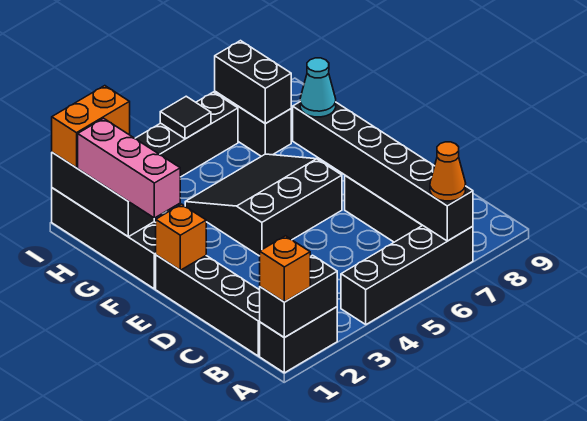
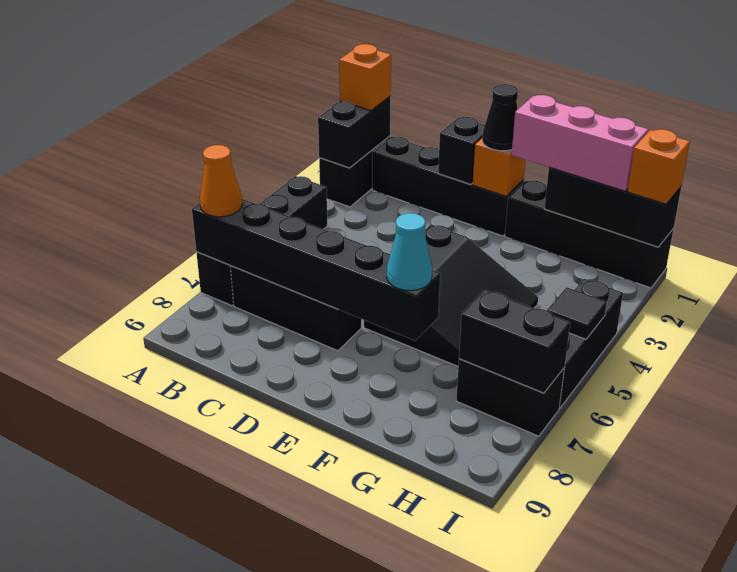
none -> black 1x1 brick [438,117,485,185]
none -> black 1x1 cone [482,84,518,151]
orange 1x2 brick [52,86,130,168] -> orange 1x1 brick [627,129,690,204]

